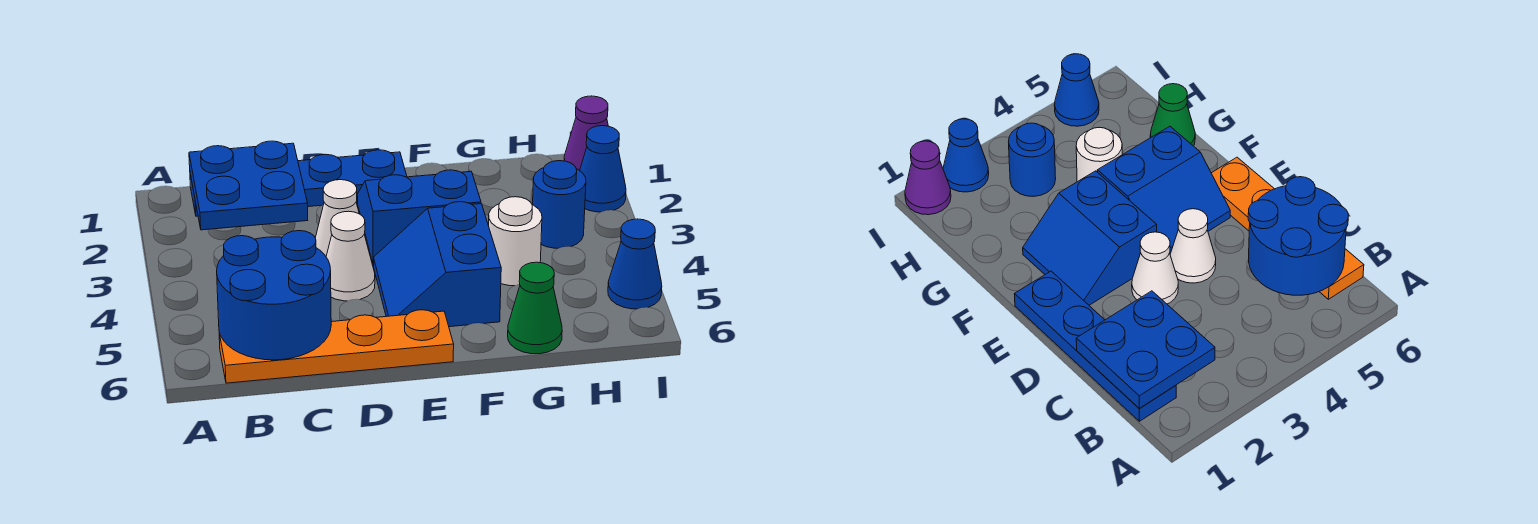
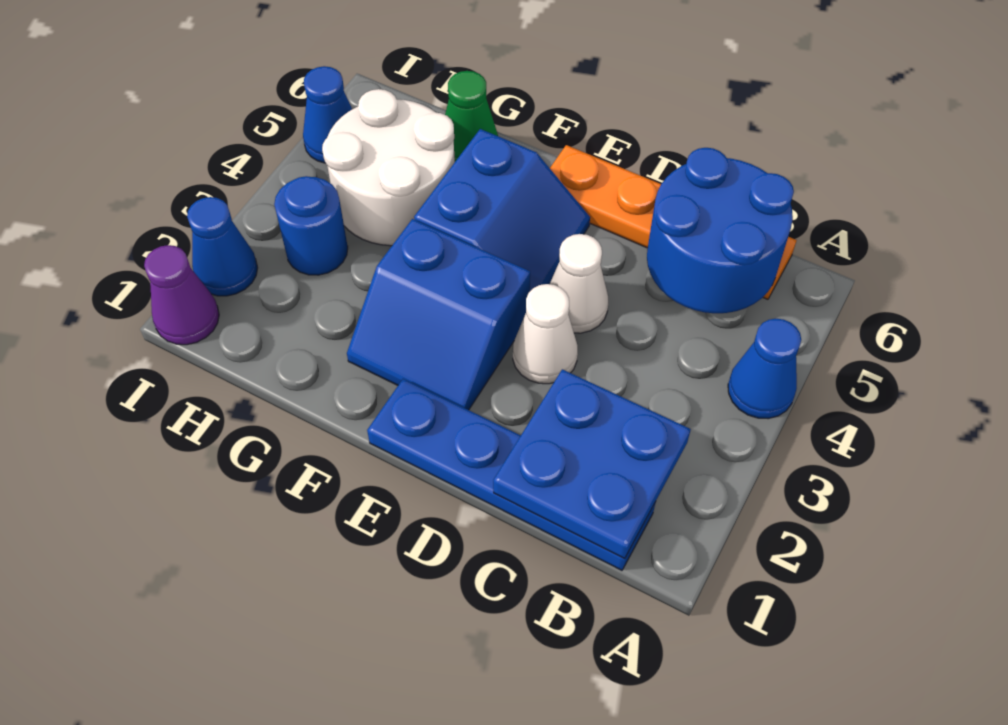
none -> blue 1x1 cone [728,319,801,419]
white 1x1 round brick [488,197,542,286] -> white 2x2 round brick [322,89,455,246]

